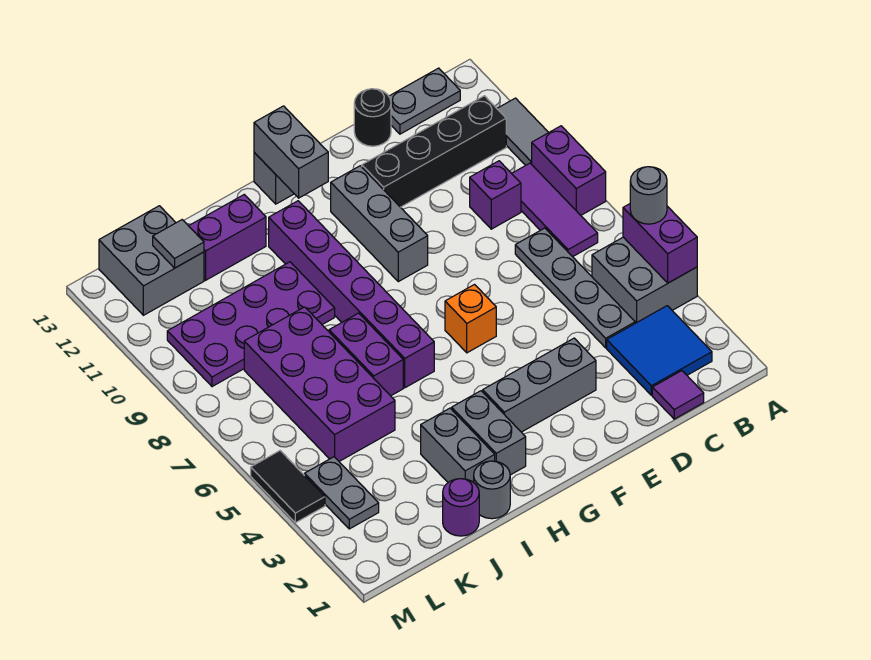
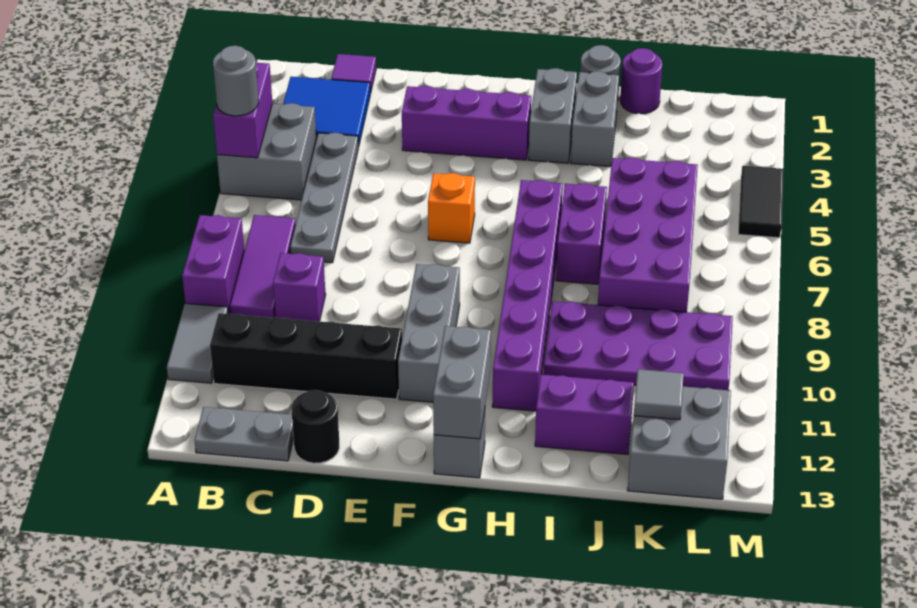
grey 1x3 brick [483,338,596,432] -> purple 1x3 brick [402,86,531,160]
grey 1x2 plate [305,457,379,529] -> none

